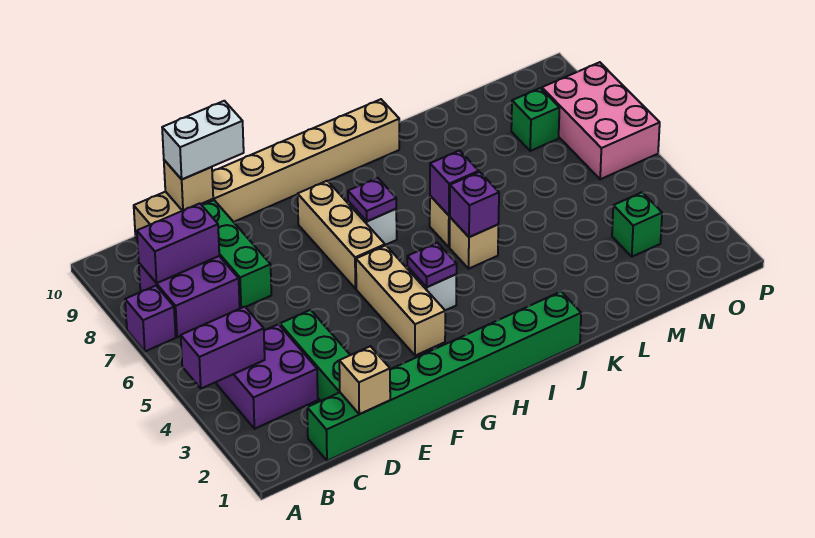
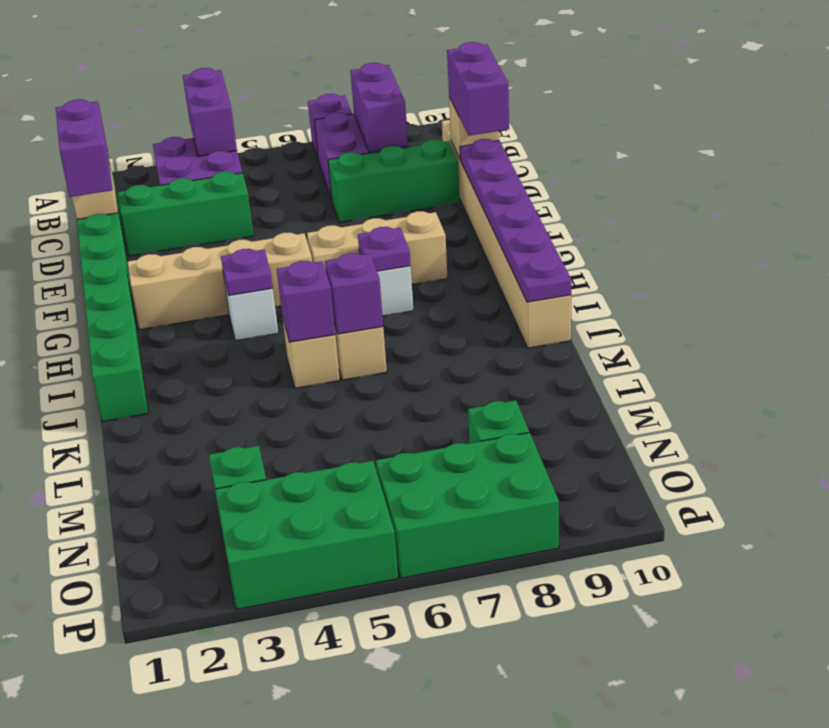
none -> purple 1x2 brick [56,99,113,197]
white 1x2 brick [162,101,244,179] -> purple 1x2 brick [447,42,509,136]
none -> purple 1x6 plate [460,139,571,302]
tan 1x3 brick [356,245,445,356] -> tan 1x4 brick [127,233,312,330]
none -> green 2x3 brick [215,461,398,610]
pink 2x3 brick [542,62,660,179] -> green 2x3 brick [376,433,559,578]

